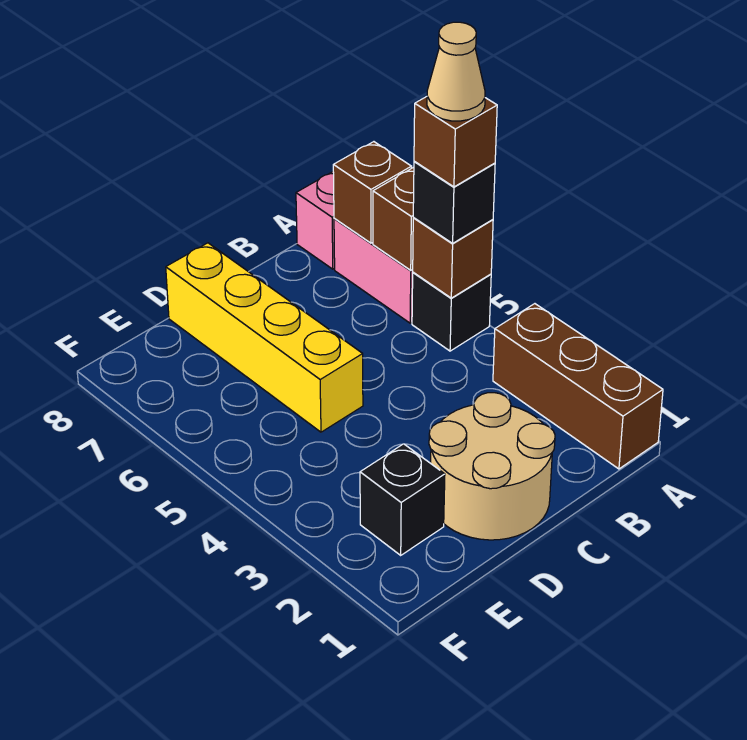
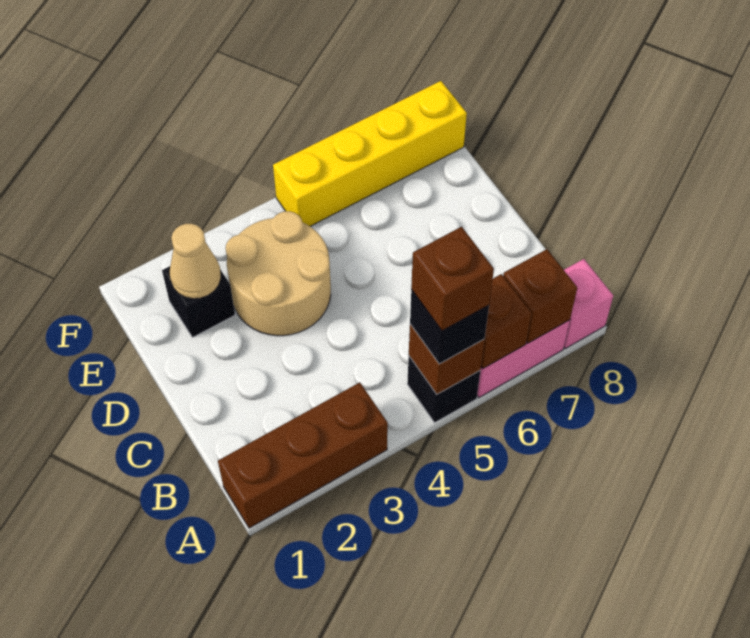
tan 1x1 cone [427,22,485,121] -> tan 1x1 cone moved to [170,224,221,299]
tan 2x2 round brick [429,393,555,540] -> tan 2x2 round brick moved to [226,211,331,336]
yellow 1x4 brick [166,243,363,432] -> yellow 1x4 brick moved to [273,81,467,226]

